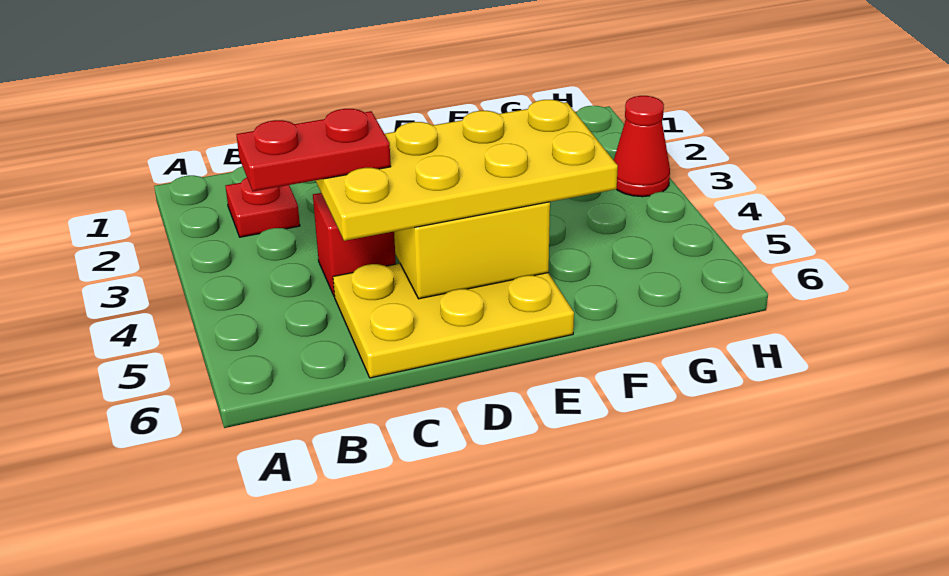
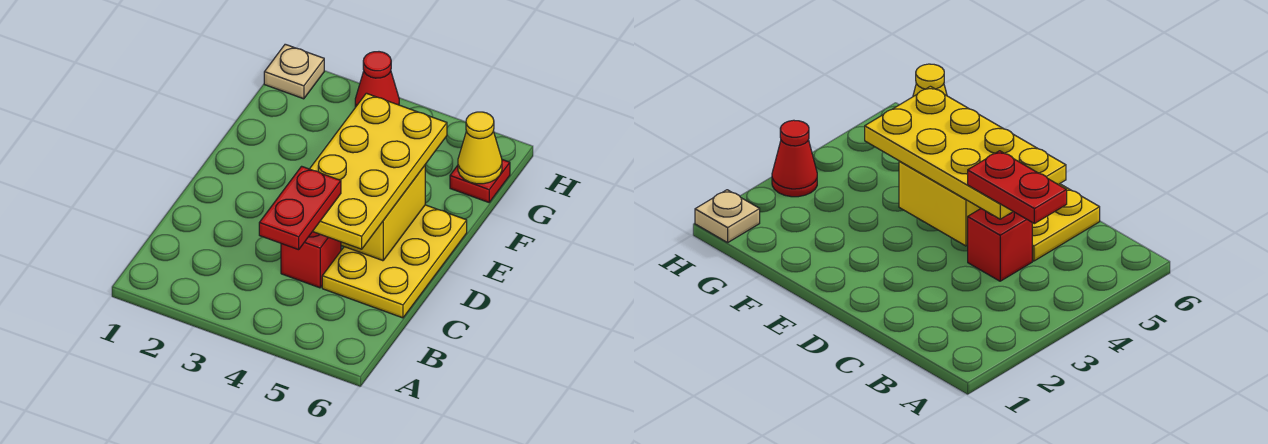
red 1x1 plate [226,177,300,237] -> red 1x1 plate moved to [450,160,510,202]
none -> yellow 1x1 cone [458,112,502,184]
none -> tan 1x1 plate [264,44,324,99]

